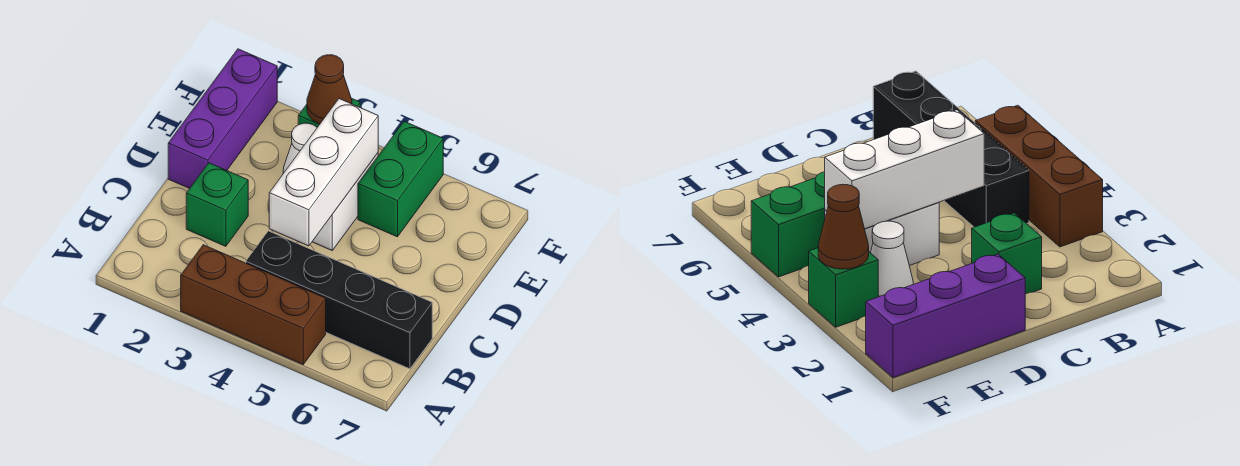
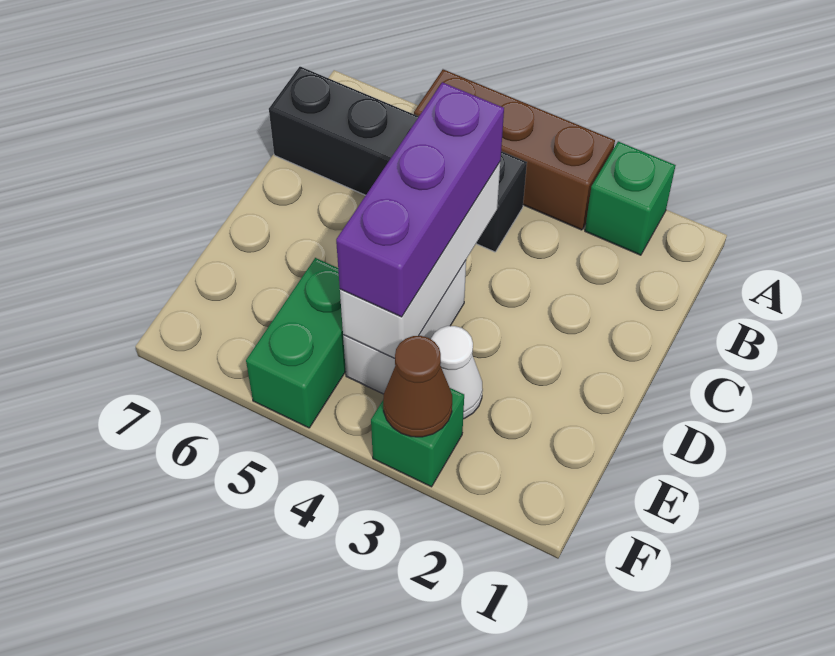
green 1x1 brick [186,163,248,246] -> green 1x1 brick moved to [585,141,676,255]
purple 1x3 brick [168,49,277,189] -> purple 1x3 brick moved to [336,82,504,317]

